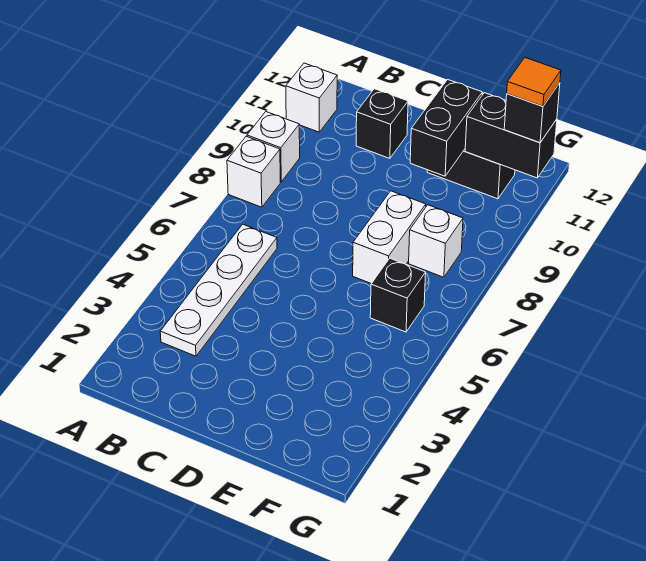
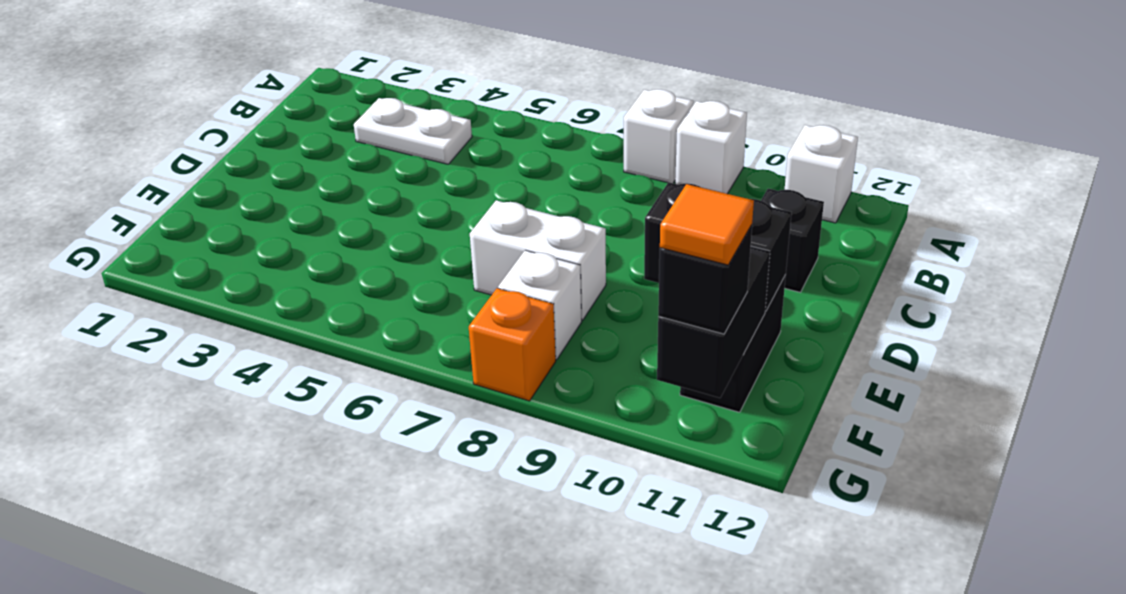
white 1x4 plate [160,224,277,356] -> white 1x2 plate [354,98,472,164]
black 1x1 brick [370,258,426,332] -> none
none -> orange 1x1 brick [469,288,556,401]

